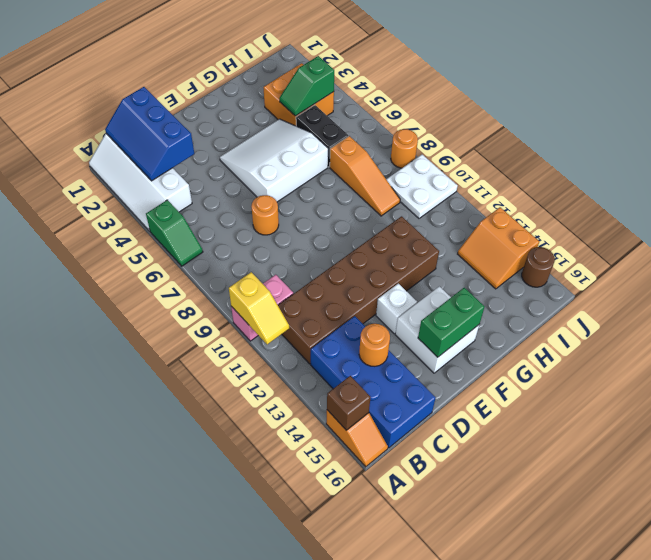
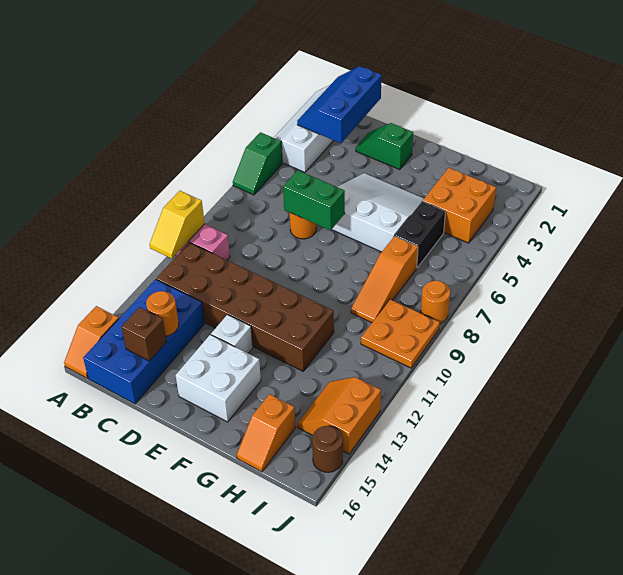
brown 1x1 brick [327,376,371,430] -> brown 1x1 brick moved to [122,307,167,361]
green 1x2 brick [418,288,485,357] -> green 1x2 brick moved to [283,170,345,230]
green 1x2 slope [279,56,334,116] -> green 1x2 slope moved to [356,123,413,169]
none -> orange 1x2 slope [237,394,295,472]
white 2x2 plate [386,155,458,218] -> orange 2x2 plate [361,299,440,368]

